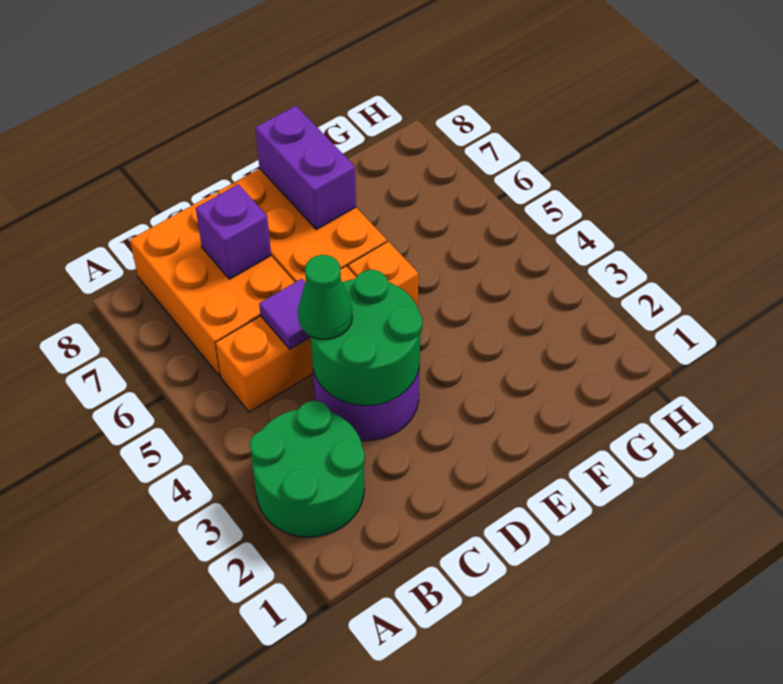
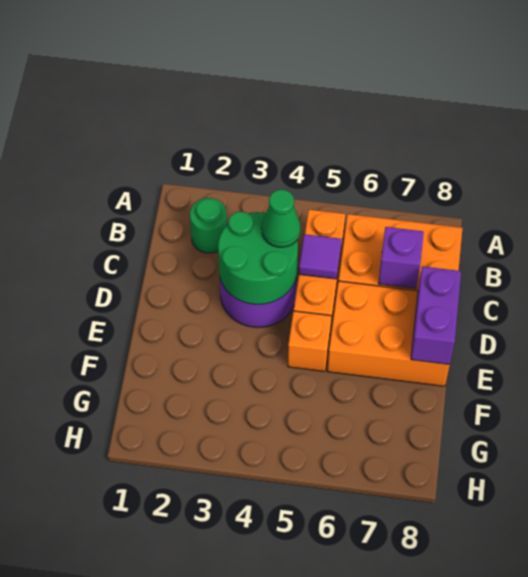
green 2x2 round brick [250,401,365,537] -> green 1x1 round brick [190,198,227,253]
purple 1x2 brick [255,106,356,229] -> purple 1x2 brick turned to [411,266,461,365]

